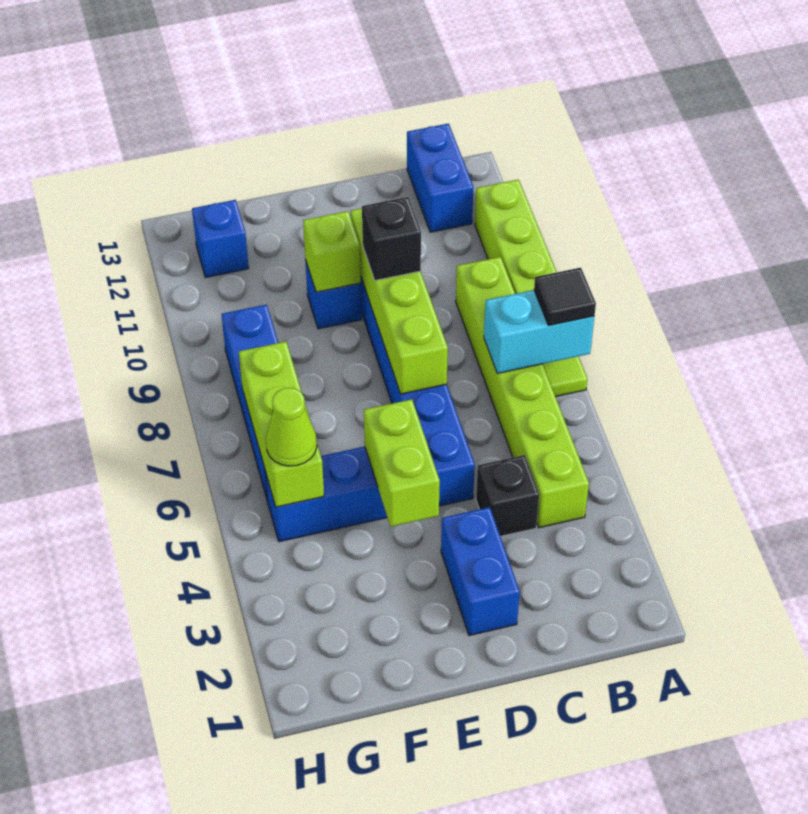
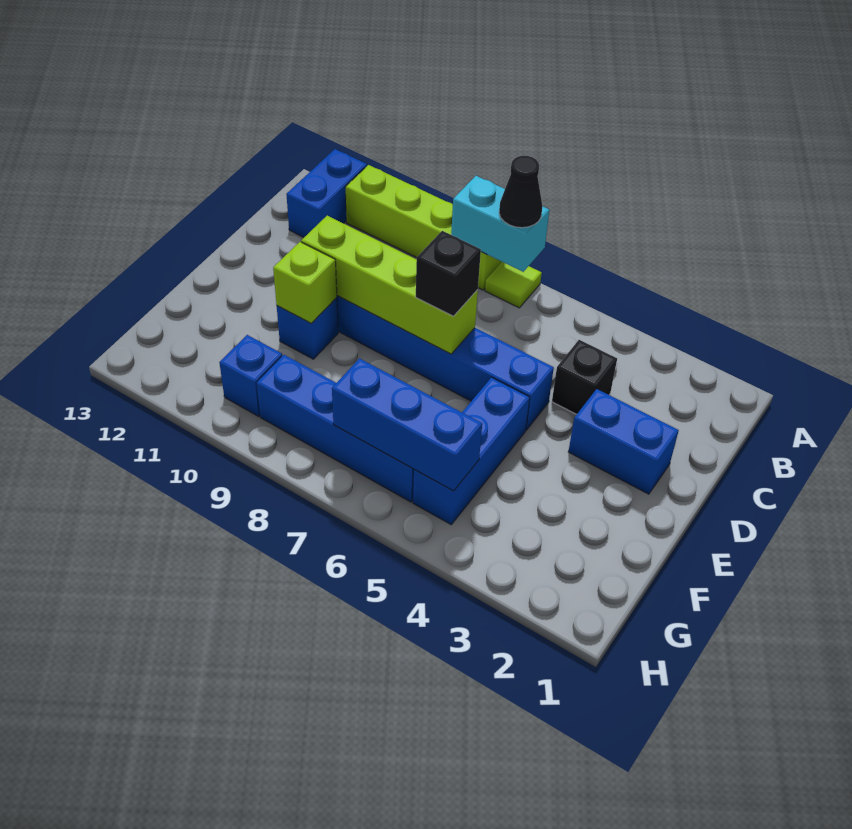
cyan 1x2 brick [484,290,594,373] -> cyan 1x2 brick turned to [451,176,549,272]
black 1x1 tile [534,268,596,326] -> black 1x1 cone [499,156,542,228]
lime 1x6 brick [456,257,589,528] -> none
blue 1x2 brick [407,124,473,232] -> blue 1x2 brick turned to [286,149,367,237]
black 1x1 brick [362,197,421,280] -> black 1x1 brick moved to [416,231,481,316]
lime 1x2 brick [364,399,440,527] -> none
lime 1x3 brick [239,342,324,507] -> blue 1x3 brick [332,359,482,491]
lime 1x1 cone [266,388,317,466] -> none
blue 1x1 brick [192,200,249,278] -> blue 1x1 brick moved to [219,335,282,416]

